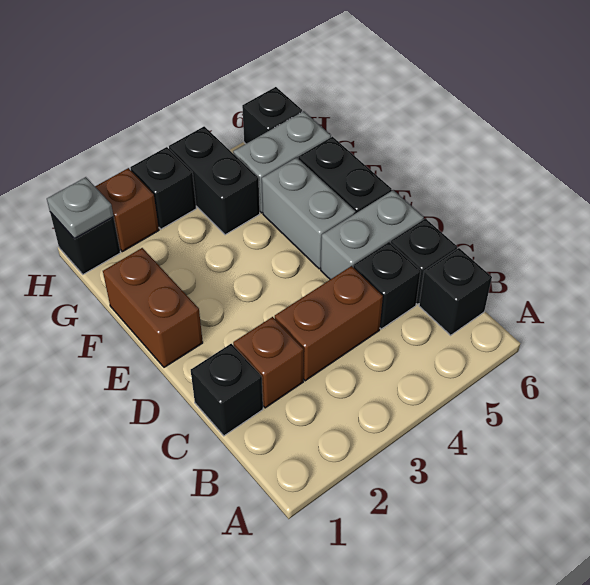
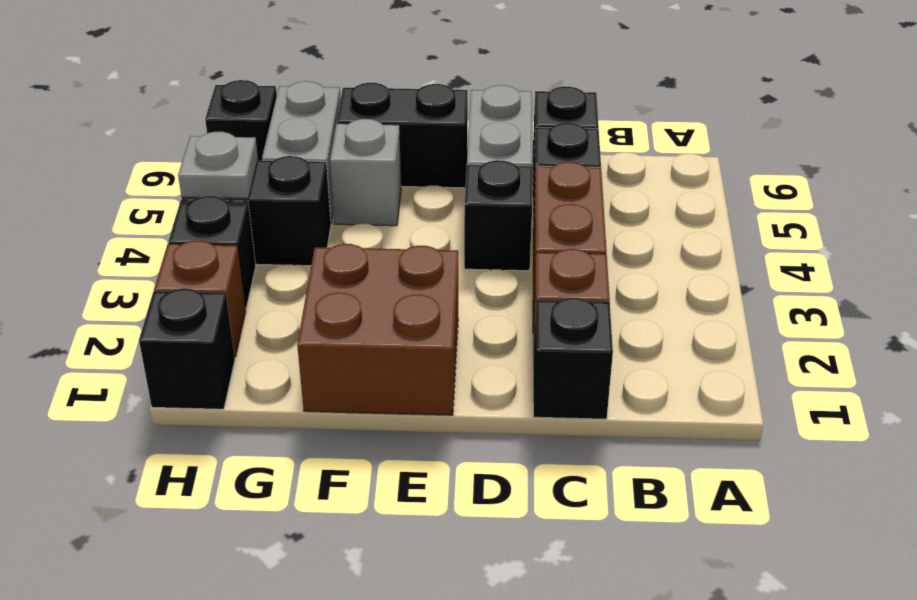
black 1x1 brick [419,248,492,335] -> black 1x1 brick moved to [464,160,532,271]
brown 1x2 brick [103,248,203,367] -> brown 2x2 brick [297,244,458,415]
grey 1x2 brick [262,157,356,269] -> grey 1x1 brick [330,119,401,226]
grey 1x1 plate [47,177,114,239] -> grey 1x1 plate moved to [178,132,258,199]

